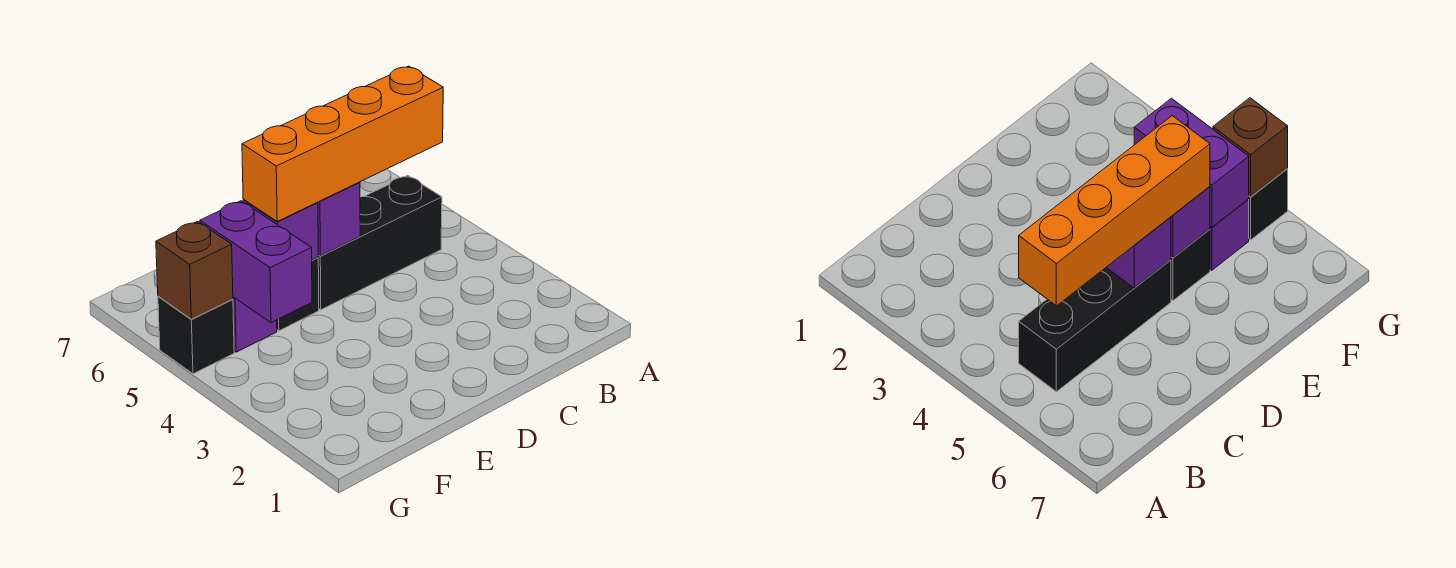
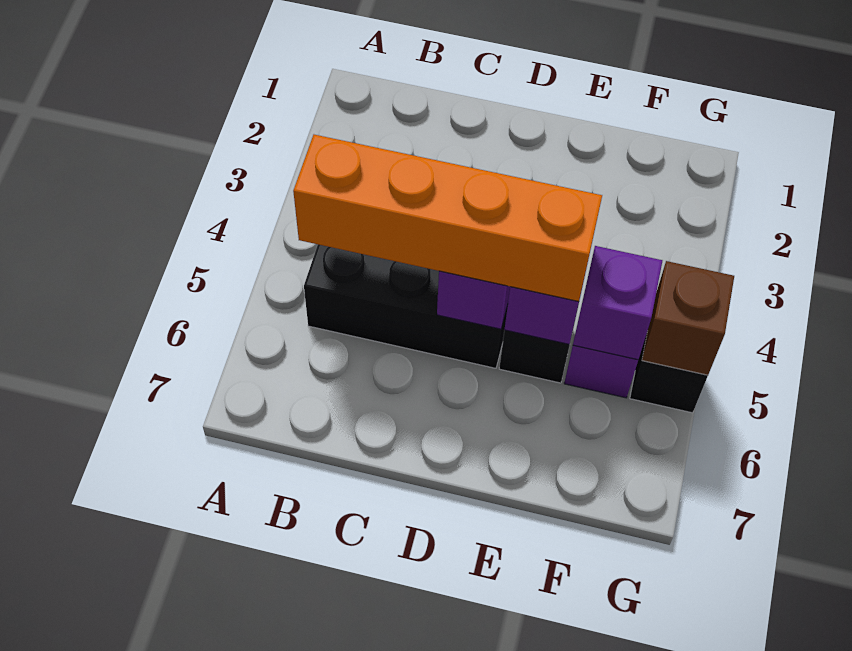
purple 1x2 brick [200,201,312,323] -> purple 1x1 brick [573,246,662,360]

